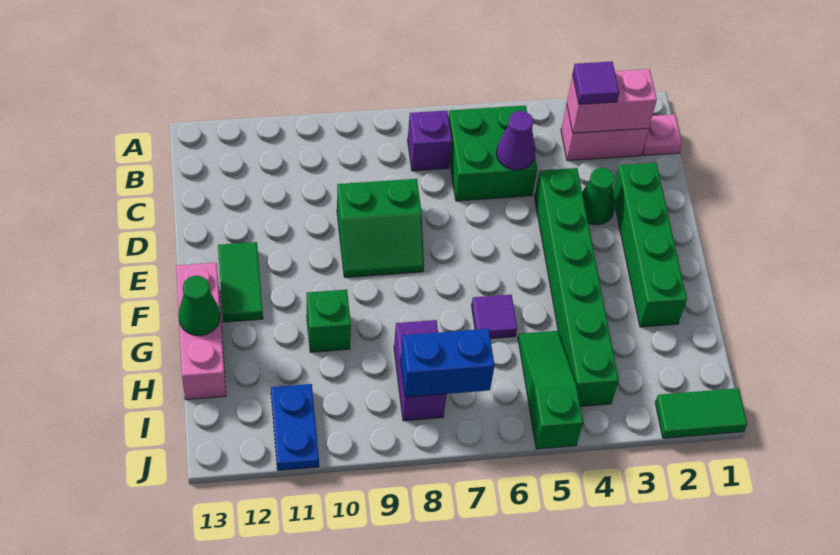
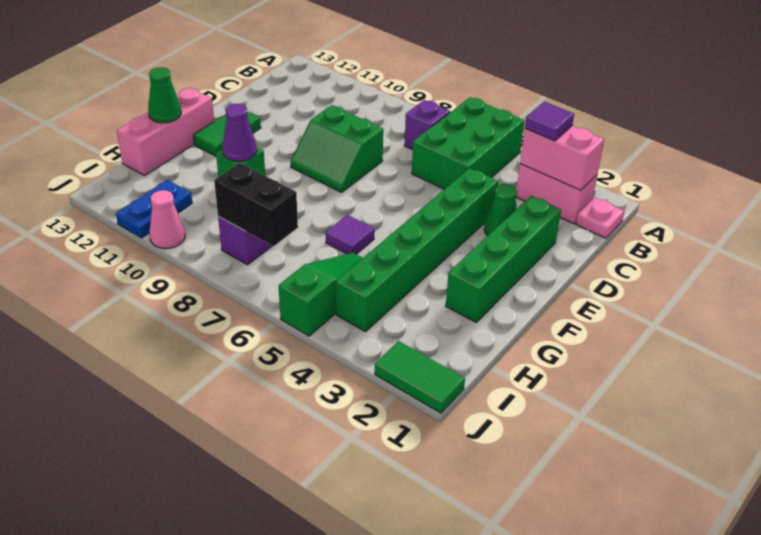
green 2x2 brick [448,106,537,201] -> green 2x3 brick [412,97,525,189]
purple 1x1 cone [497,111,535,170] -> purple 1x1 cone moved to [223,104,257,161]
blue 1x2 brick [401,329,495,397] -> black 1x2 brick [214,163,298,246]
none -> pink 1x1 cone [149,190,185,249]

